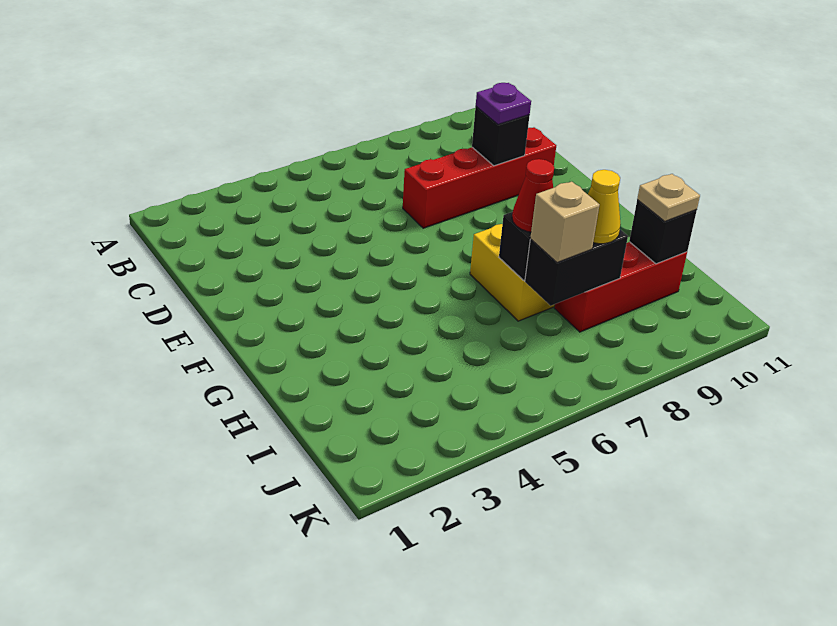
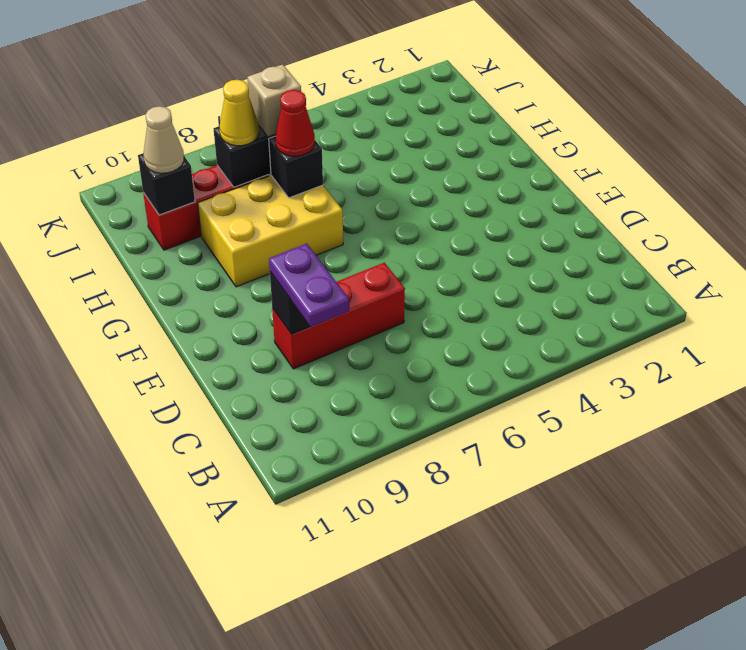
red 1x4 brick [403,127,556,228] -> red 1x3 brick [272,263,405,369]
purple 1x1 plate [476,83,531,124] -> purple 1x2 plate [269,244,349,327]
tan 1x1 plate [637,174,700,221] -> tan 1x1 cone [143,106,184,173]

